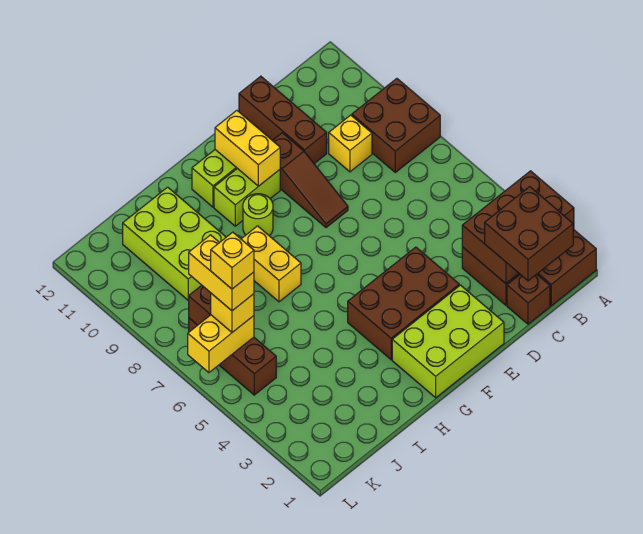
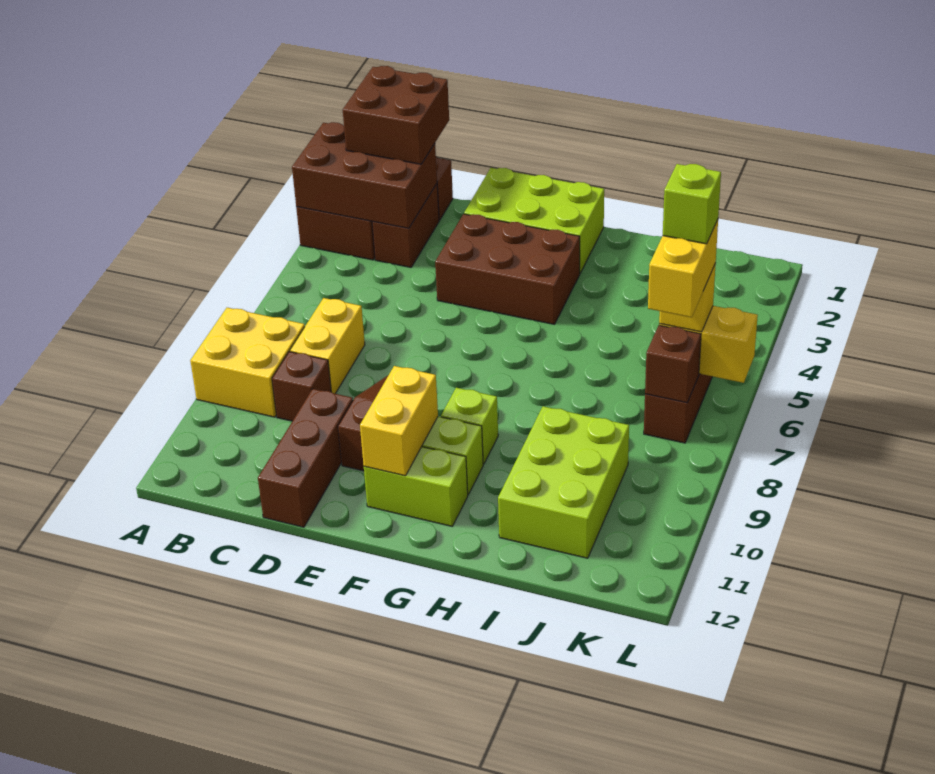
brown 2x2 brick [352,79,440,172] -> yellow 2x2 brick [190,308,305,417]
yellow 1x1 brick [329,115,372,172] -> brown 1x1 brick [272,352,331,421]
lime 1x1 round brick [243,194,273,236] -> lime 1x1 brick [441,388,498,464]
yellow 1x2 brick [241,226,301,302] -> yellow 1x2 brick moved to [290,298,365,394]
yellow 1x1 brick [211,232,254,289] -> lime 1x1 brick [663,164,721,244]

